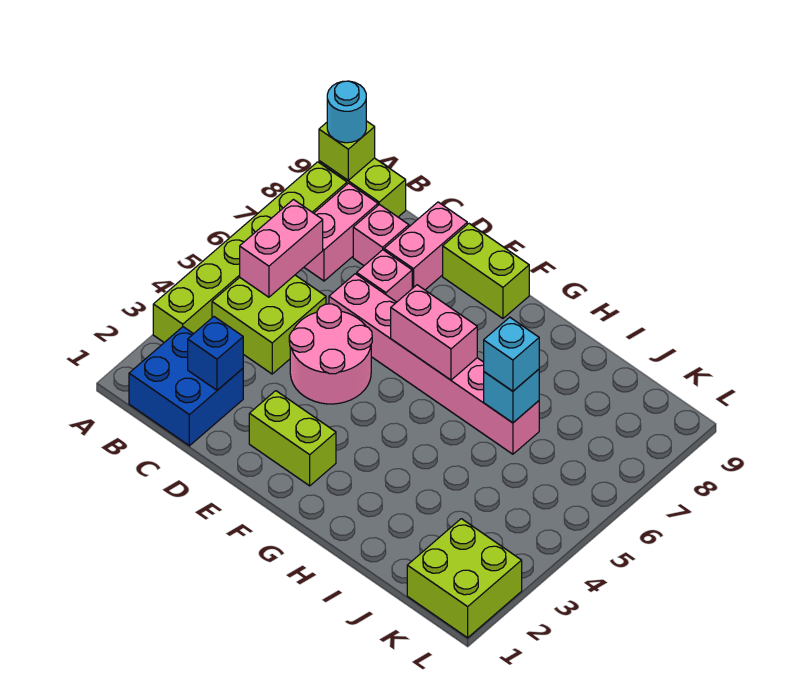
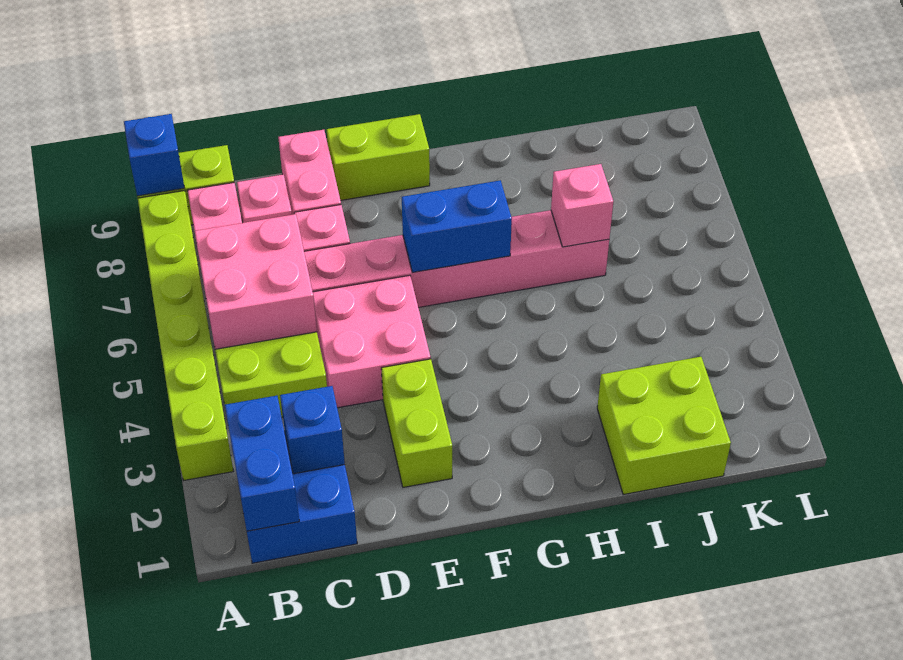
lime 1x1 brick [319,121,375,180] -> blue 1x1 brick [124,114,184,196]
cyan 1x1 round brick [327,81,366,143] -> none
none -> blue 1x2 brick [225,396,299,531]
pink 1x2 brick [240,200,323,297] -> pink 2x2 brick [195,214,317,349]
pink 2x2 round brick [289,304,372,404] -> pink 2x2 brick [313,275,431,408]
lime 1x2 brick [249,391,336,486] -> lime 1x2 brick turned to [381,359,452,487]
pink 1x2 brick [391,285,477,380] -> blue 1x2 brick [402,180,512,272]
cyan 1x1 brick [484,369,539,423] -> pink 1x1 brick [551,164,613,247]
cyan 1x1 brick [484,317,539,391] -> none
lime 2x2 brick [407,519,522,638] -> lime 2x2 brick moved to [597,357,731,495]

